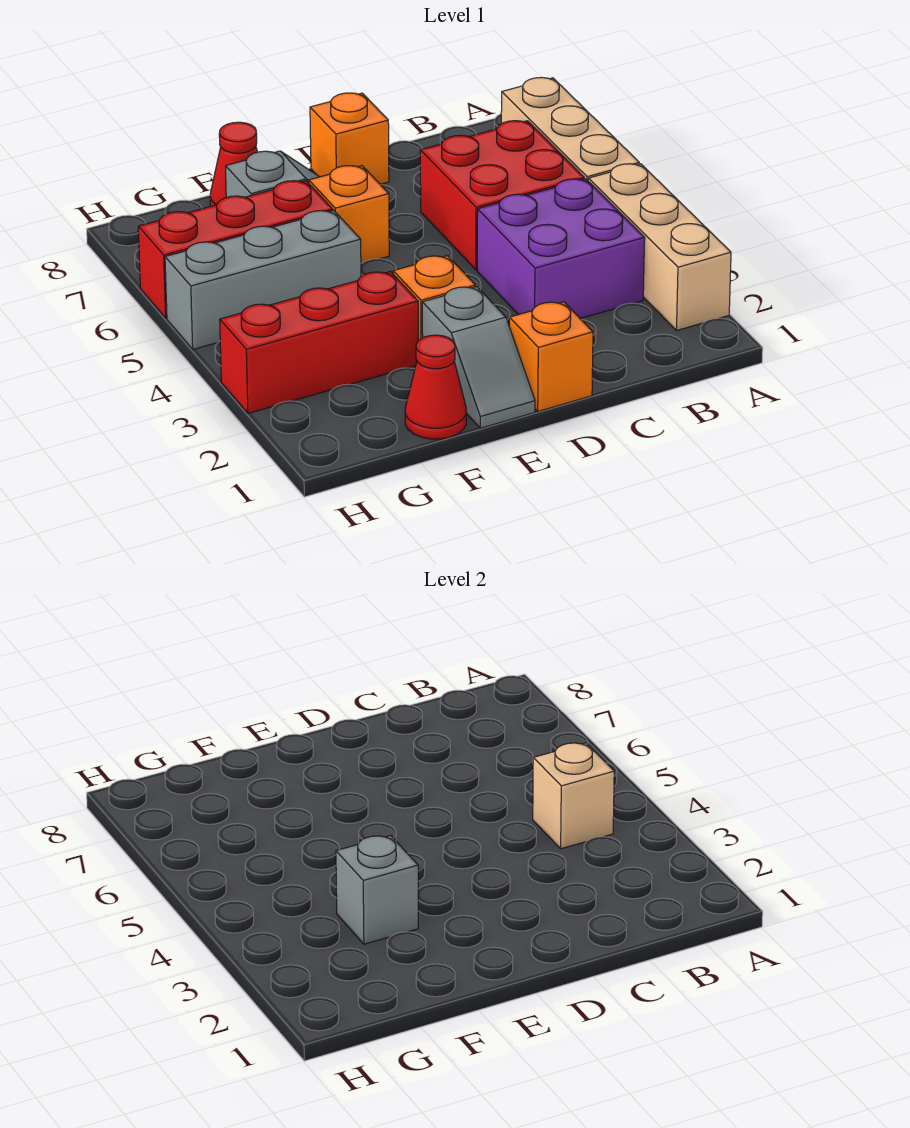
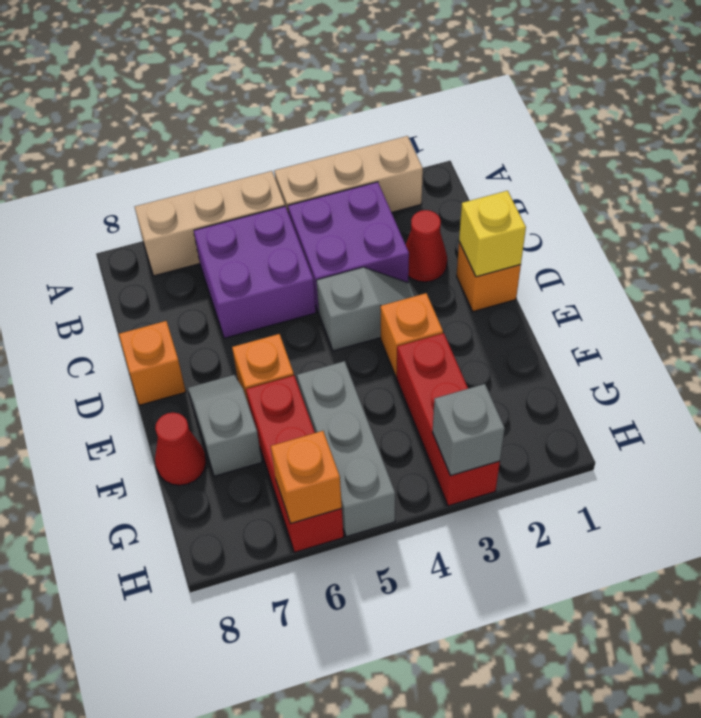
tan 1x1 brick [533,743,614,849] -> none
red 2x2 brick [420,121,584,270] -> purple 2x2 brick [194,206,316,338]
none -> yellow 1x1 brick [459,191,526,277]
grey 1x2 slope [422,287,535,428] -> grey 1x2 slope moved to [316,267,414,351]
red 1x1 cone [405,335,466,439] -> red 1x1 cone moved to [406,210,447,282]
grey 1x1 brick [336,836,418,944] -> grey 1x1 brick moved to [433,384,505,476]
none -> orange 1x1 brick [271,431,342,524]

